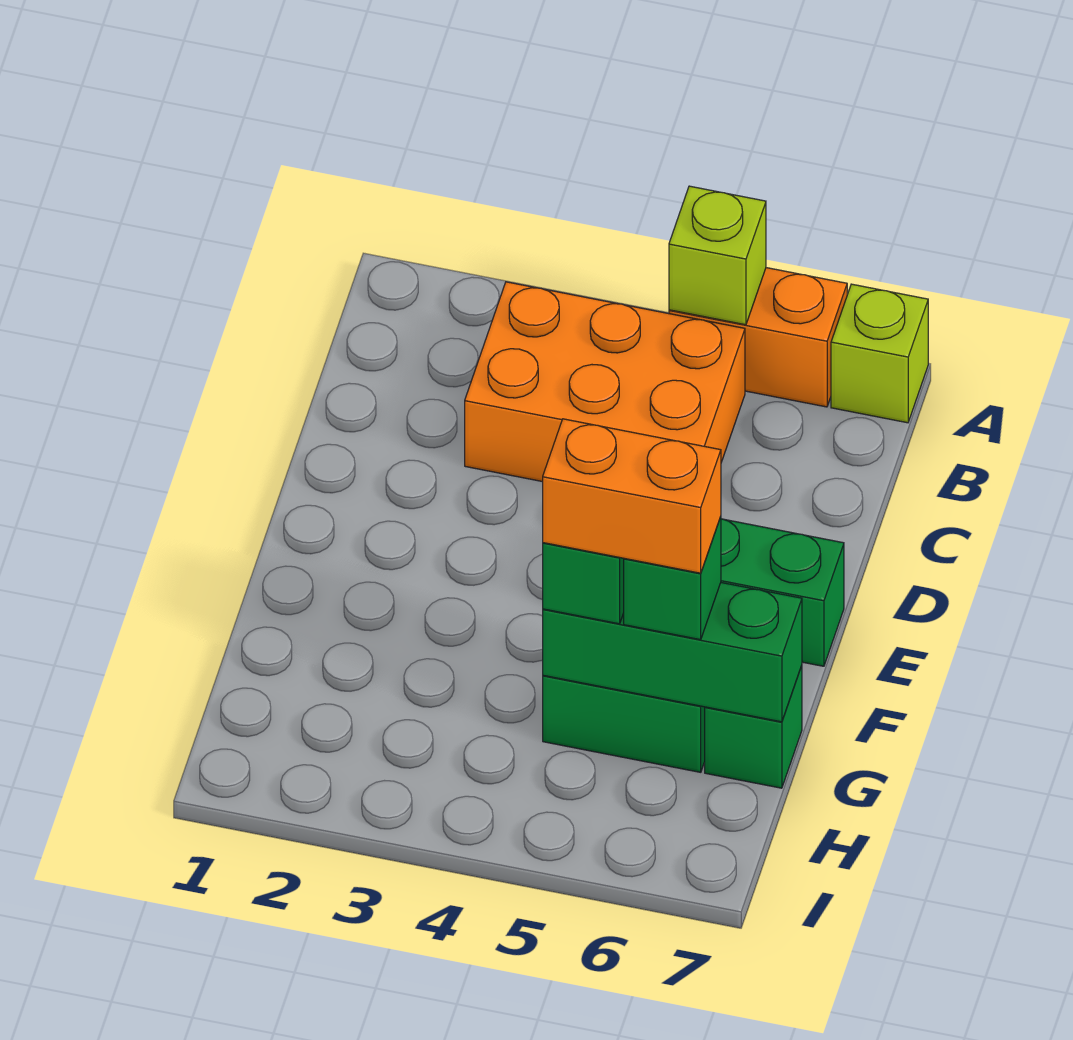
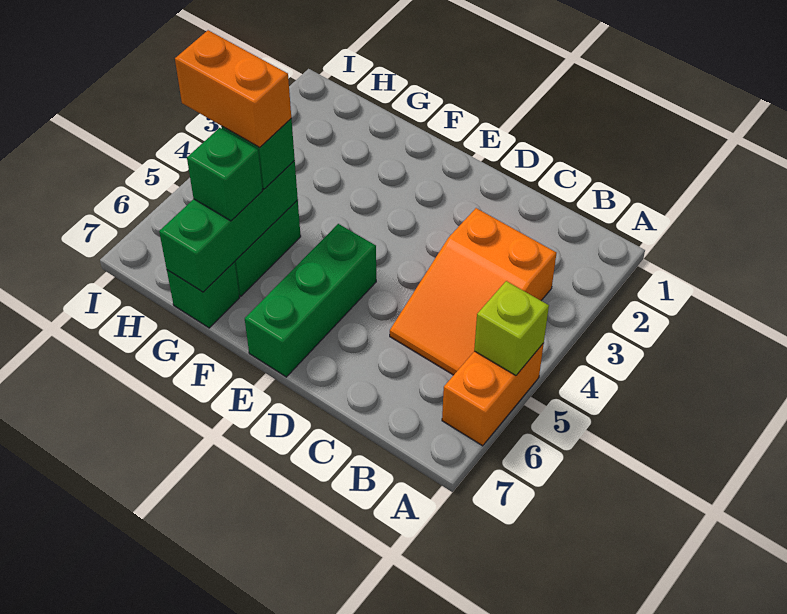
lime 1x1 brick [831,284,928,423] -> none
orange 2x3 brick [465,282,745,482] -> orange 2x3 slope [390,208,556,375]
orange 1x2 brick [543,419,721,573] -> orange 1x2 brick turned to [175,30,291,147]

